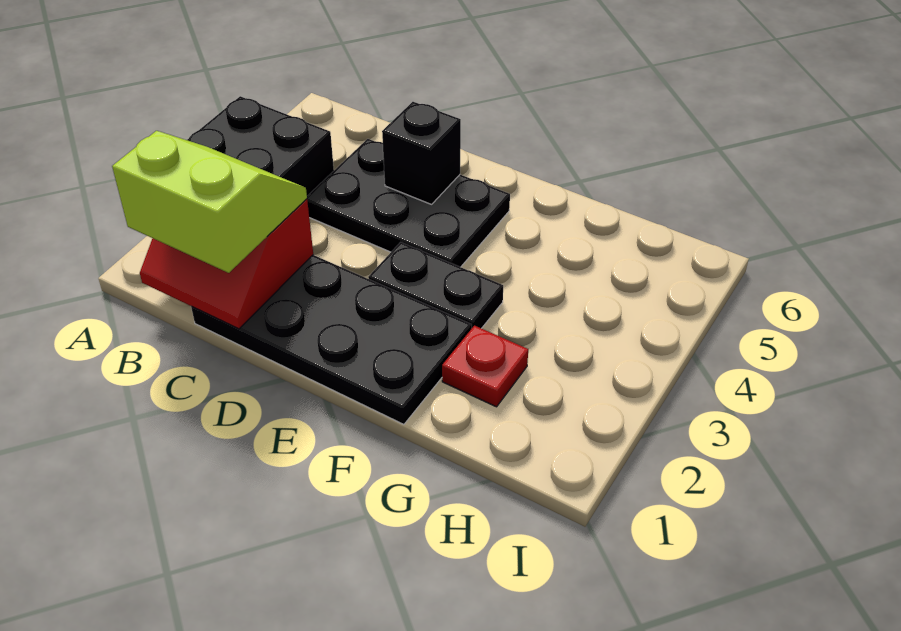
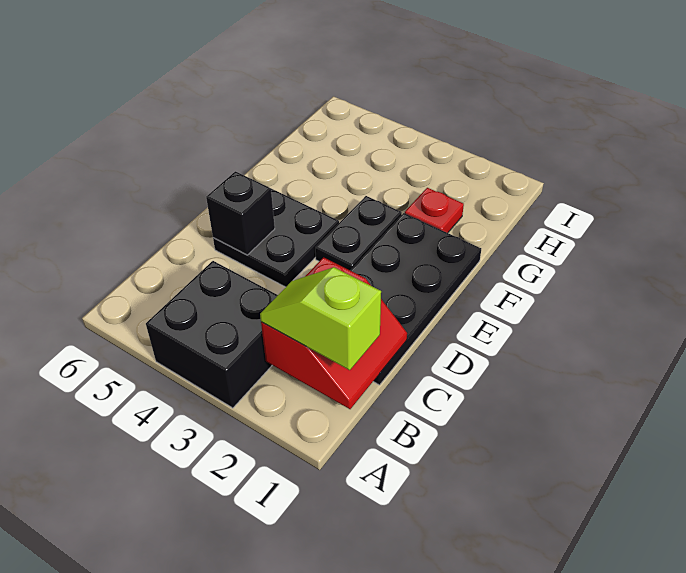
lime 2x2 slope [112,131,307,273] -> lime 1x2 slope [260,267,381,370]
black 2x3 plate [307,139,510,267] -> black 2x2 plate [213,189,339,287]

